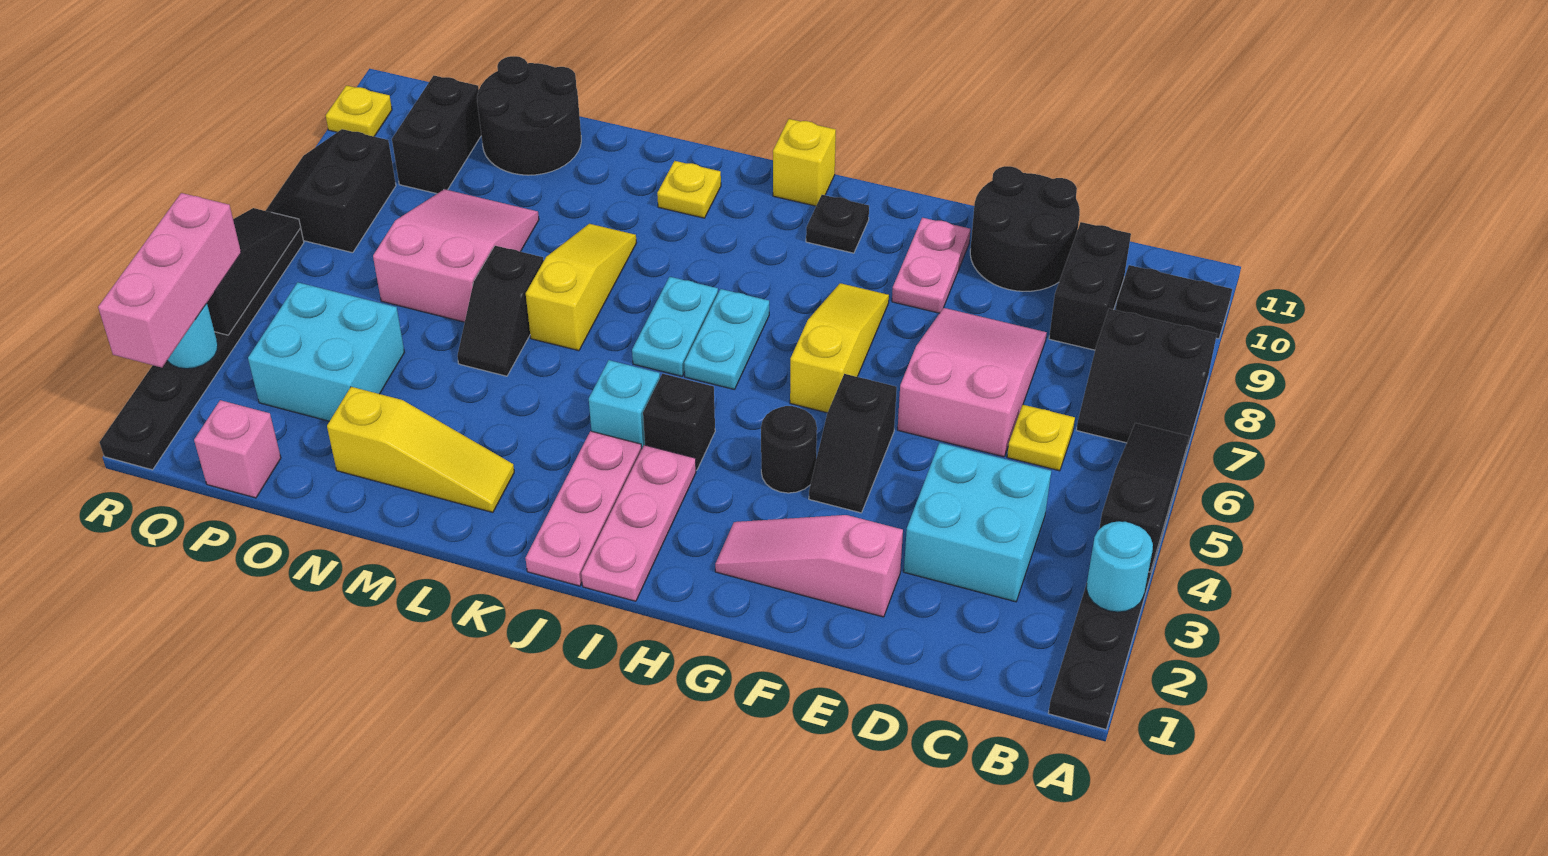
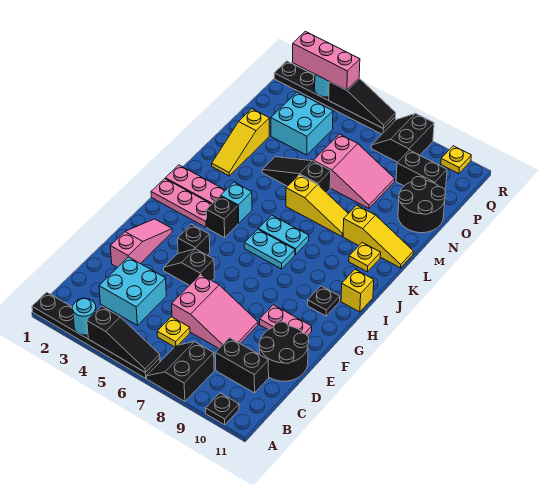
black 1x2 plate [1116,265,1232,339] -> black 1x1 plate [206,393,239,425]
black 1x1 round brick [761,406,817,493] -> black 1x1 brick [178,224,210,255]
yellow 1x3 slope [790,283,889,413] -> yellow 1x3 slope moved to [343,205,413,268]
black 1x2 slope [457,246,544,376] -> black 1x3 slope [262,157,331,193]
pink 1x1 brick [194,400,281,498] -> none
black 2x2 slope [266,129,396,253] -> black 2x2 slope turned to [371,114,434,162]

